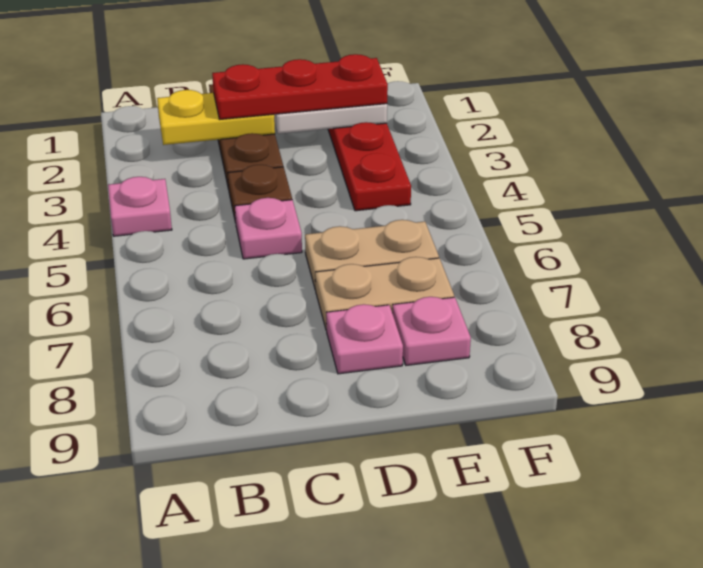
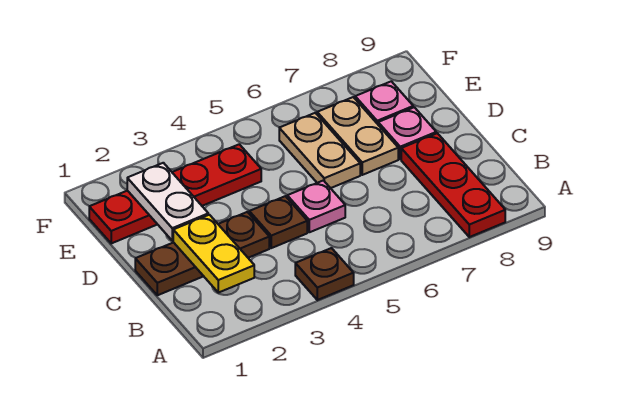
pink 1x1 plate [108,177,172,236] -> brown 1x1 plate [295,248,354,300]
red 1x3 plate [212,54,388,119] -> red 1x3 plate moved to [401,133,505,237]

